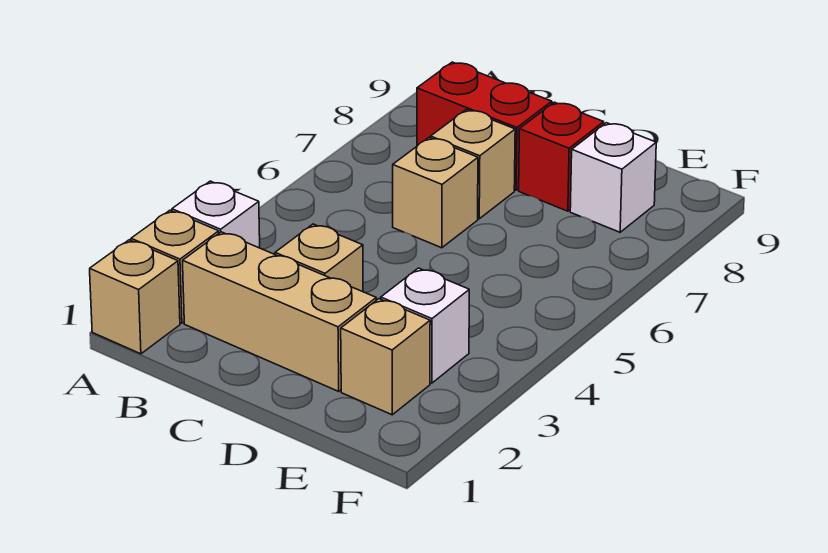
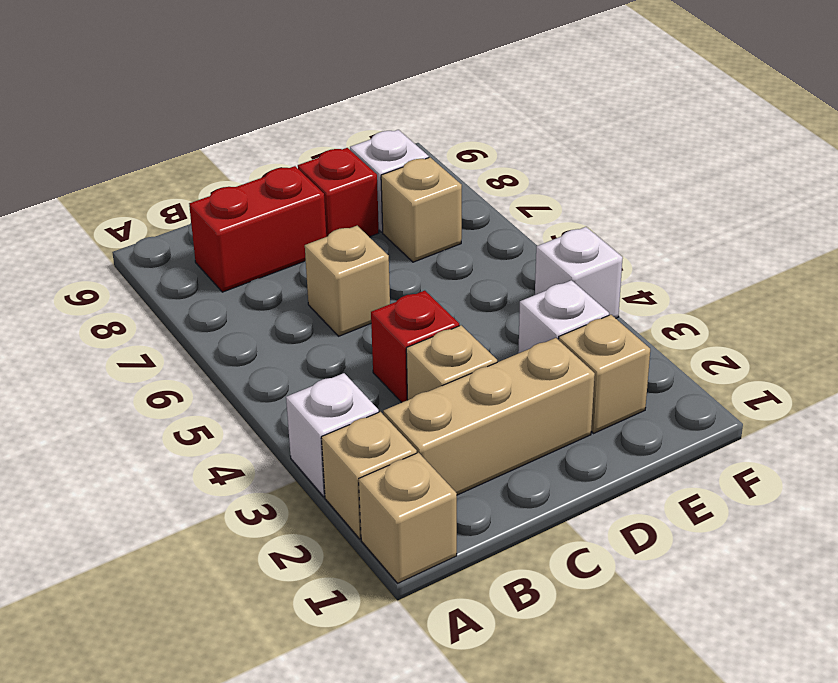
none -> red 1x1 brick [371,291,459,403]
tan 1x1 brick [431,110,515,219] -> tan 1x1 brick moved to [381,157,462,262]
none -> white 1x1 brick [535,227,623,318]

